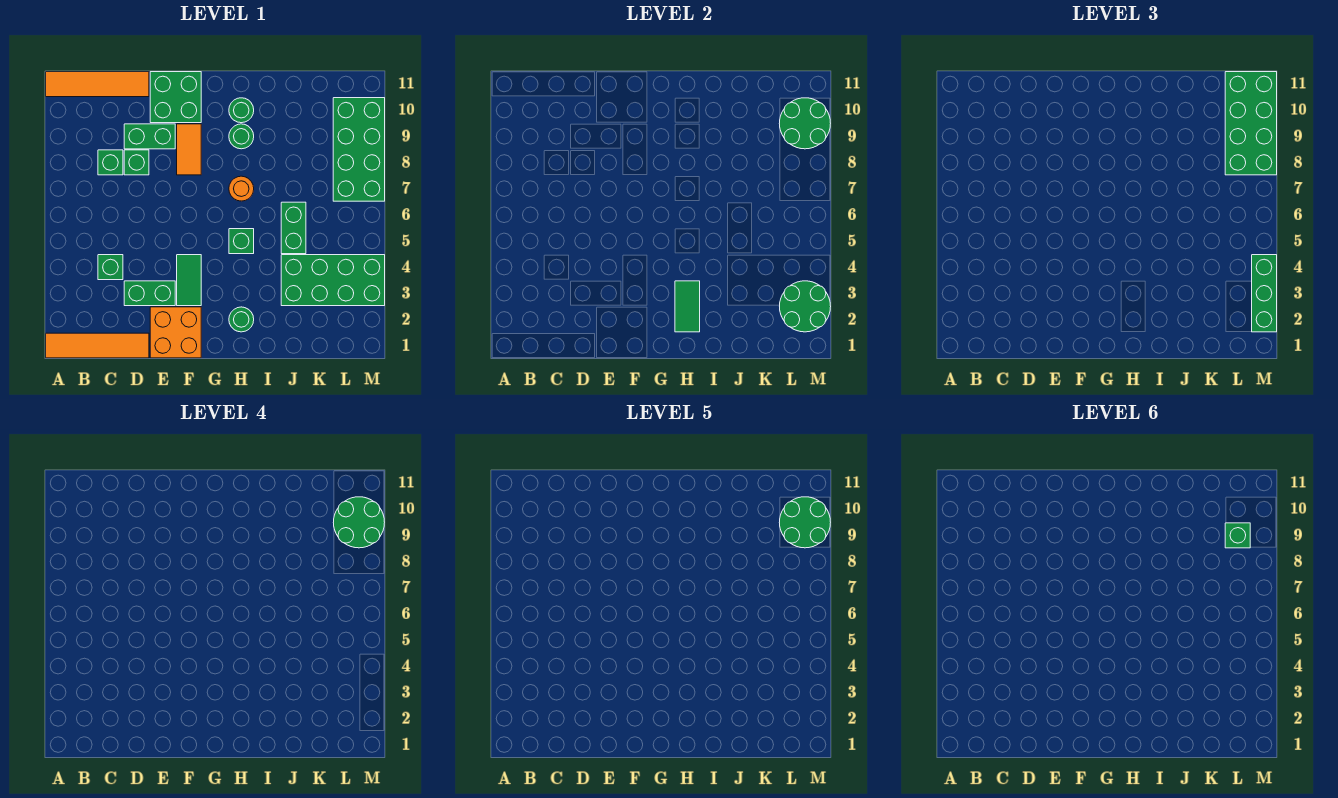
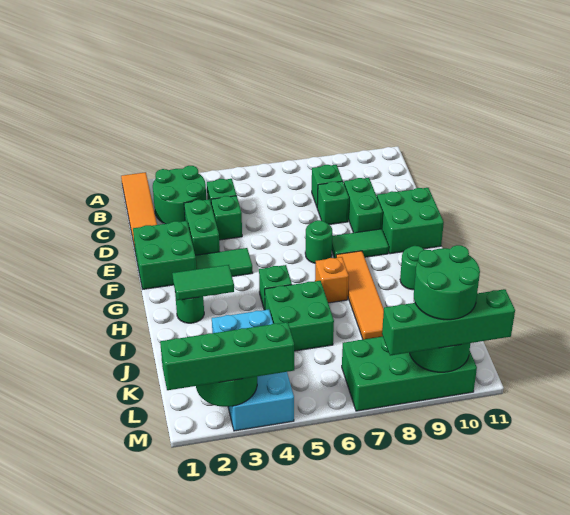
orange 1x4 tile [46,72,149,97] -> orange 1x4 tile moved to [336,251,384,339]
orange 2x2 brick [150,307,201,358] -> green 2x2 brick [133,221,196,289]
orange 1x2 tile [177,124,201,175] -> green 1x2 tile [332,229,389,258]
orange 1x1 round brick [229,176,254,201] -> orange 1x1 brick [315,257,349,303]
green 1x1 round brick [229,124,254,149] -> green 1x1 round brick moved to [305,220,332,263]
green 2x4 brick [281,255,385,306] -> cyan 2x4 brick [212,309,294,431]
green 1x2 brick [281,202,306,254] -> green 2x2 brick [265,281,334,351]
green 2x4 brick [1225,72,1277,175] -> green 1x4 brick [382,289,515,356]
green 2x2 round brick [779,497,831,548] -> green 2x2 round brick moved to [153,166,206,224]
green 1x1 brick [1225,523,1250,548] -> green 1x1 brick moved to [211,196,242,240]
green 1x3 brick [1252,255,1277,332] -> green 1x4 brick [160,322,294,390]

